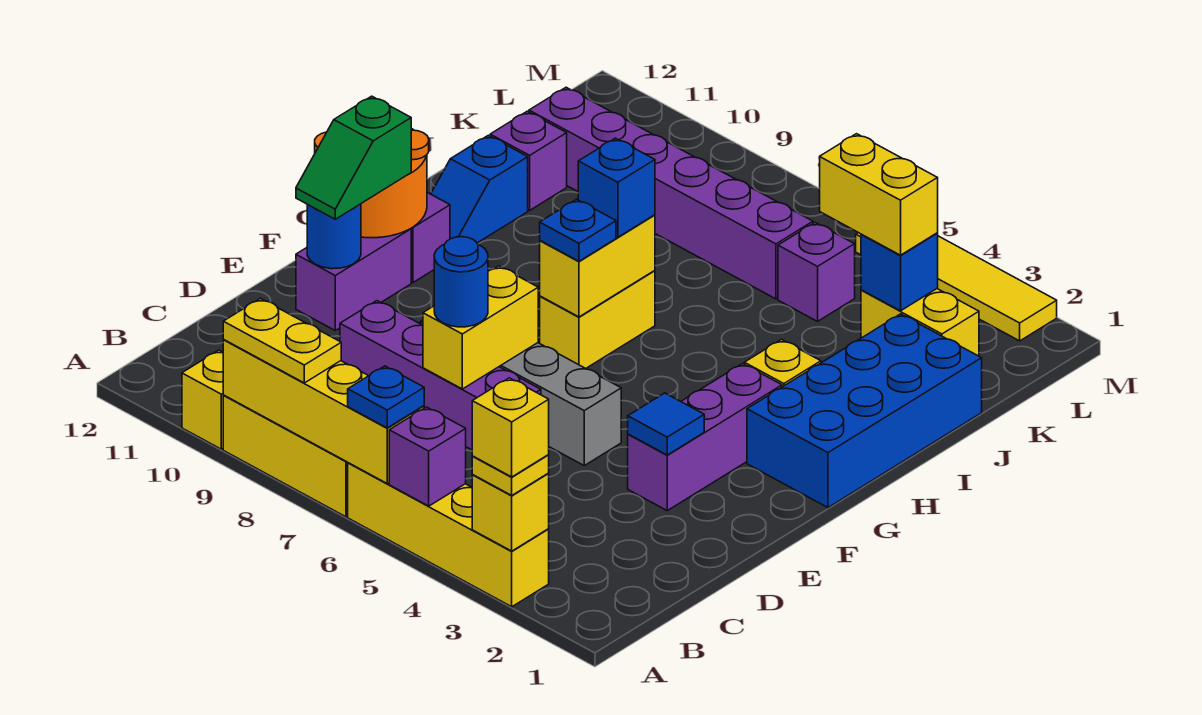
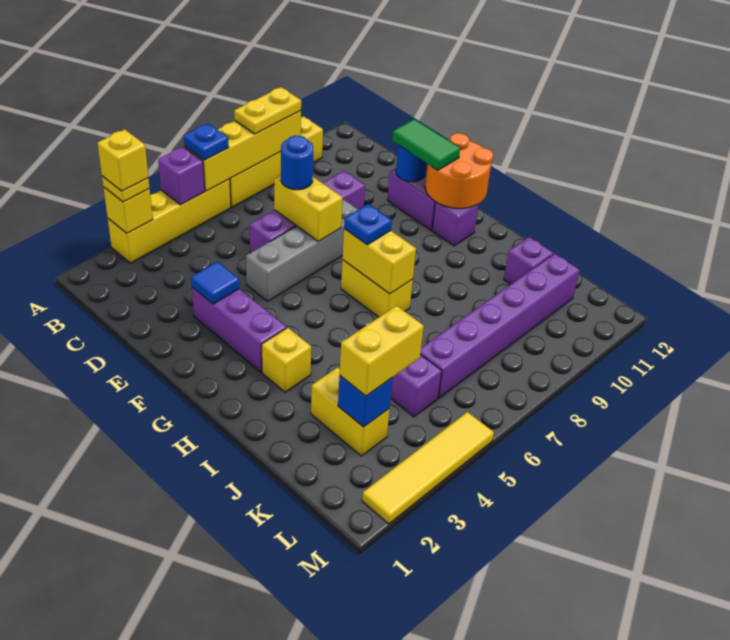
green 1x2 slope [296,96,411,219] -> green 1x2 tile [392,119,460,170]
blue 2x4 brick [747,314,982,508] -> none
blue 1x1 brick [578,138,655,237] -> none
blue 1x2 slope [431,135,528,243] -> none
yellow 1x2 brick [861,289,979,356] -> yellow 1x2 brick turned to [311,367,390,456]

